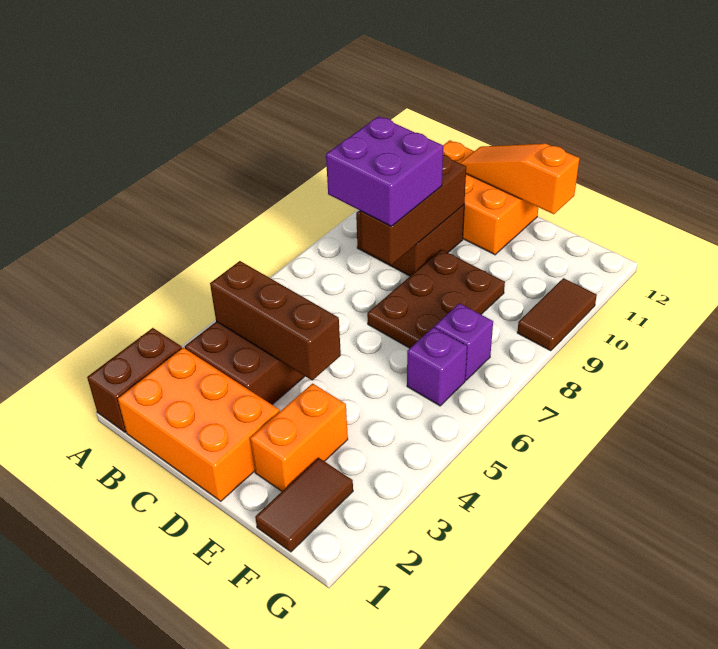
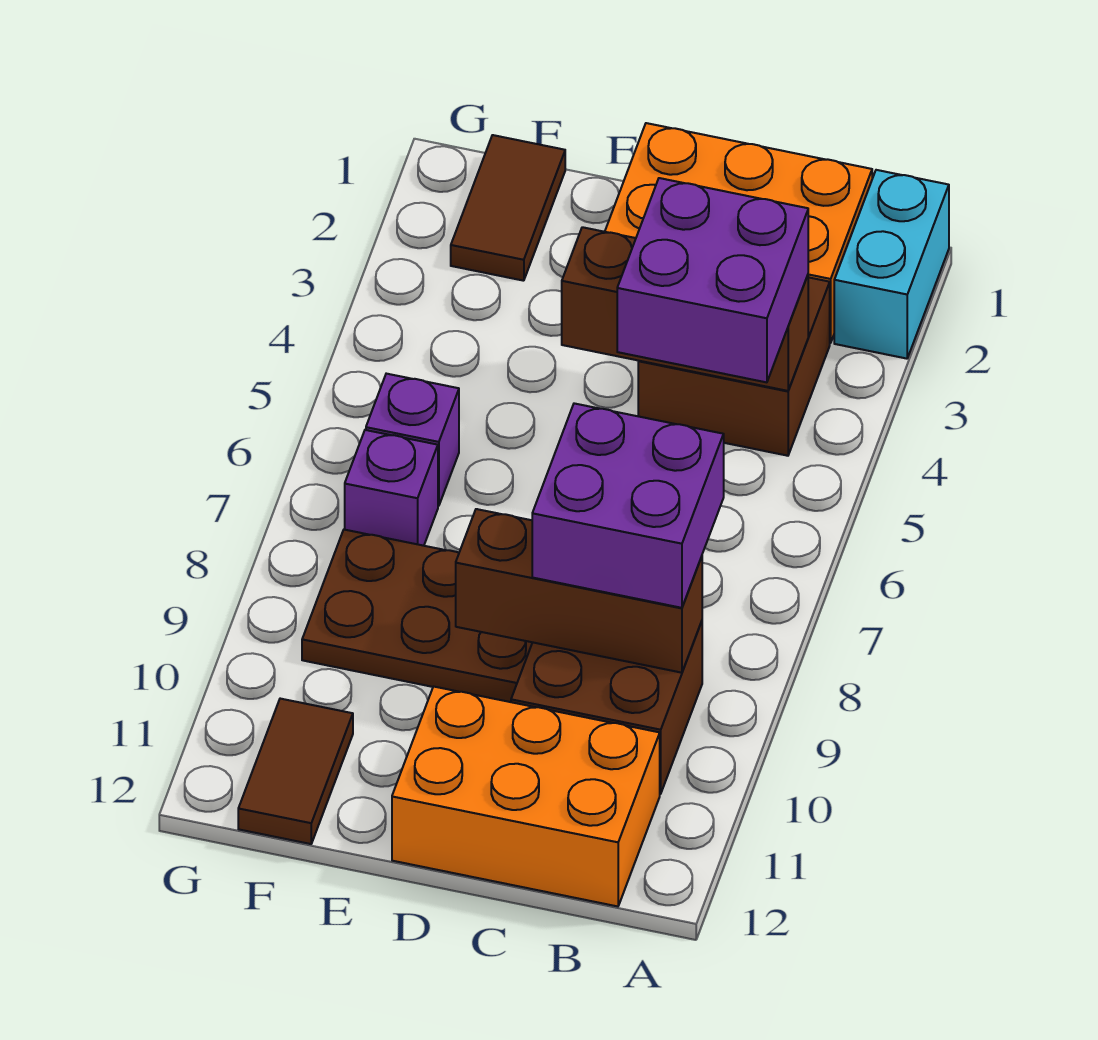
brown 1x2 brick [87,328,182,432] -> cyan 1x2 brick [834,170,949,359]
none -> purple 2x2 brick [617,178,808,382]
brown 1x3 brick [360,155,466,265] -> brown 1x3 brick turned to [456,509,702,673]
orange 1x3 slope [460,144,579,214] -> none
brown 2x3 plate [367,250,505,348] -> brown 2x3 plate turned to [302,530,532,702]
orange 1x2 brick [250,384,348,491] -> none
brown 1x2 tile [517,278,597,351] -> brown 1x2 tile moved to [238,699,353,844]

